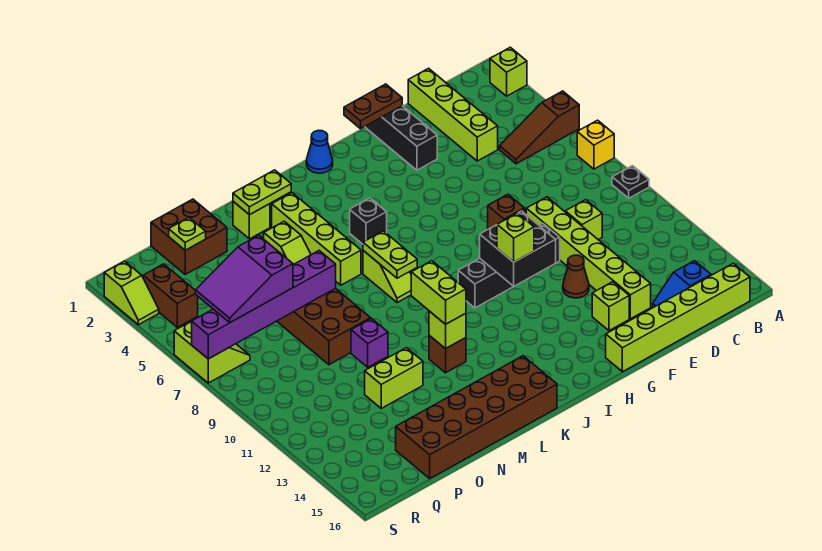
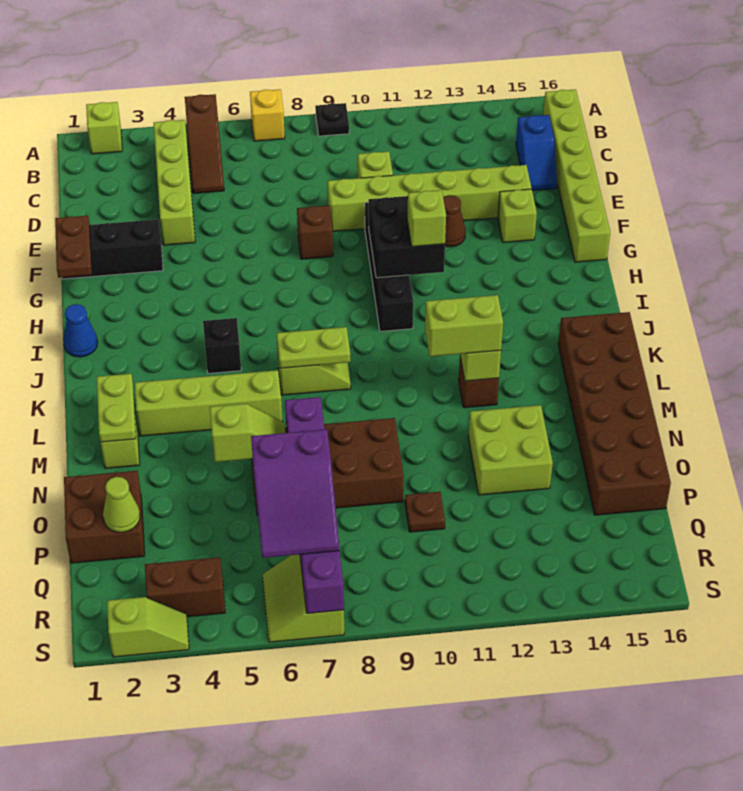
lime 1x4 brick [408,68,498,161] -> lime 1x4 brick turned to [154,120,195,245]
purple 1x1 brick [351,319,388,367] -> none
lime 1x2 brick [365,348,423,408] -> lime 2x2 brick [468,405,553,495]
lime 1x1 plate [169,218,206,250] -> lime 1x1 cone [103,477,140,532]
none -> brown 1x1 plate [405,492,445,532]
lime 2x2 slope [174,321,250,383] -> lime 2x2 slope turned to [263,554,344,642]

